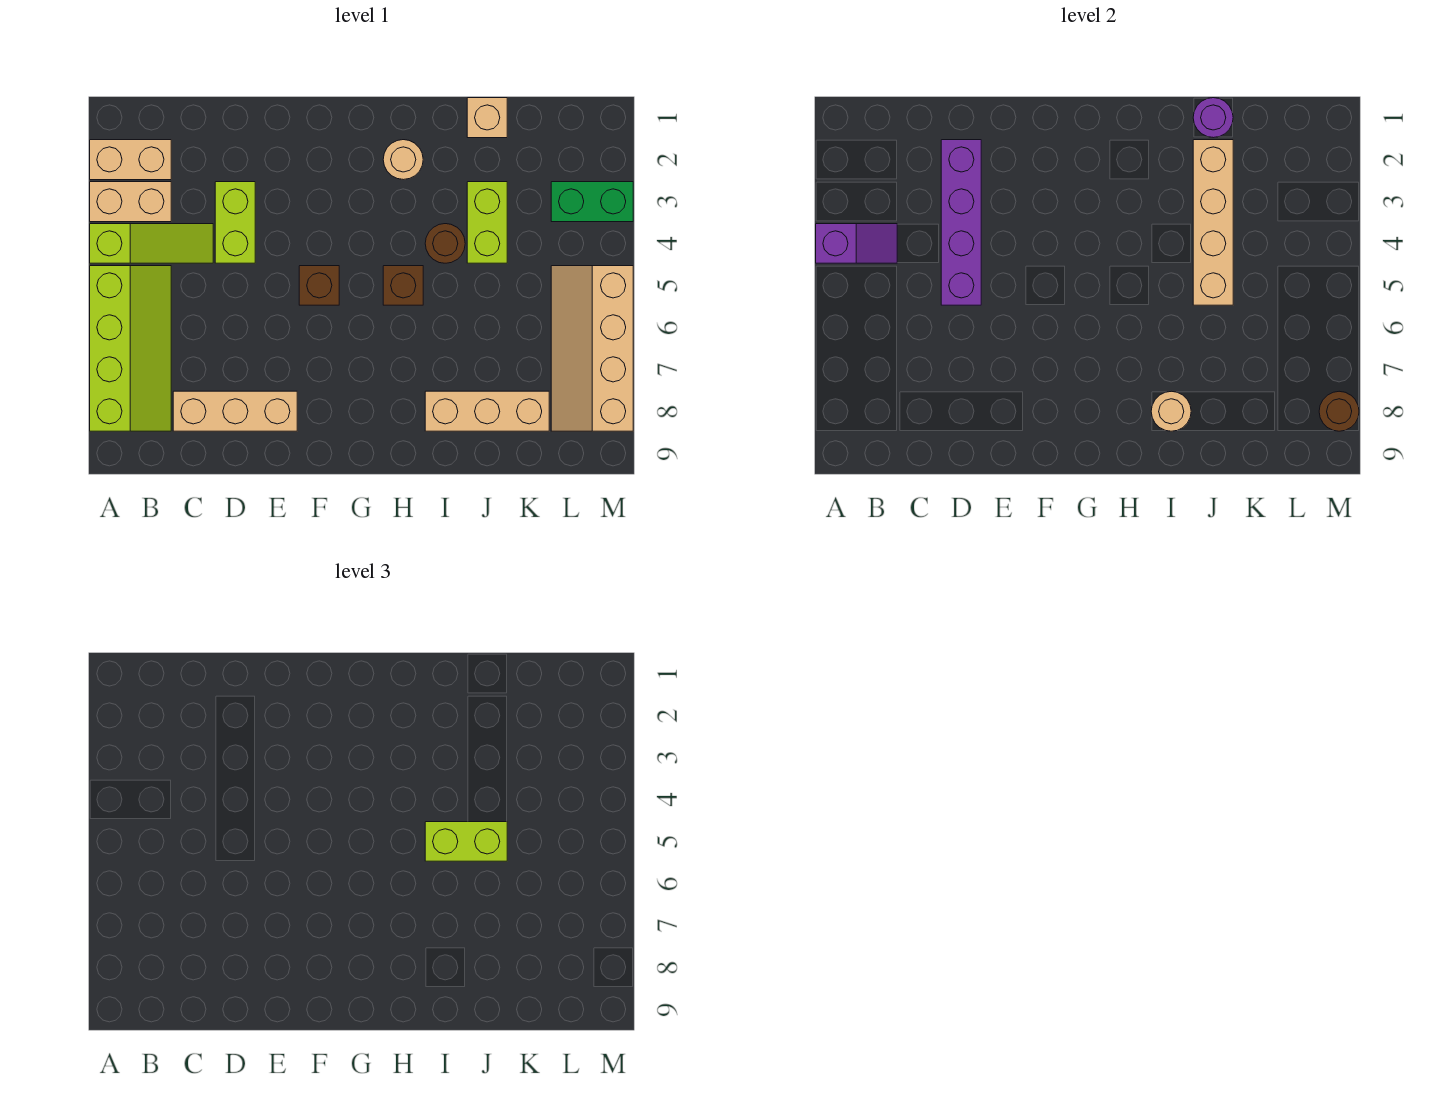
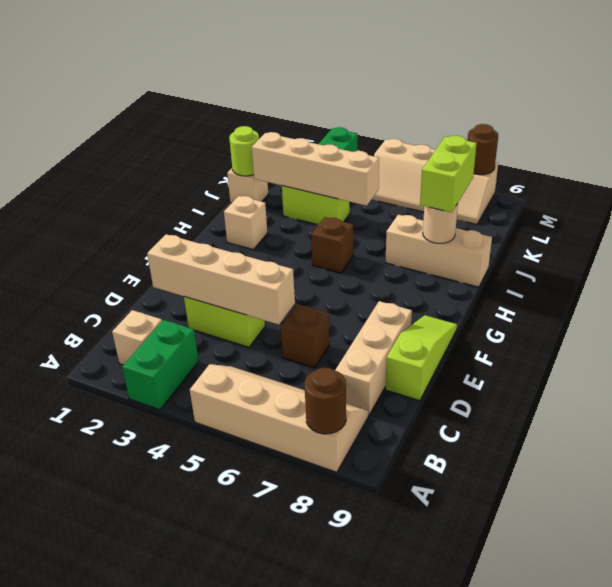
tan 1x2 brick [90,140,171,180] -> tan 1x1 brick [112,310,162,365]
tan 1x2 brick [90,182,171,222] -> green 1x2 brick [122,320,199,410]
lime 1x3 slope [90,224,213,263] -> lime 1x3 slope moved to [386,315,457,401]
purple 1x2 slope [816,224,897,263] -> none
lime 2x4 slope [90,266,171,431] -> tan 2x4 slope [190,364,368,472]
purple 1x4 brick [941,140,981,305] -> tan 1x4 brick [147,234,295,325]
brown 1x1 brick [299,266,339,305] -> brown 1x1 brick moved to [281,304,329,368]
tan 1x1 round brick [383,140,423,180] -> tan 1x1 brick [224,196,267,249]
brown 1x1 round brick [425,224,465,263] -> brown 1x1 round brick moved to [304,368,346,434]
lime 1x2 brick [425,822,507,861] -> lime 1x2 brick moved to [420,136,477,212]
tan 1x3 brick [425,391,549,431] -> tan 1x3 brick turned to [386,215,492,287]
purple 1x1 round brick [1193,98,1233,138] -> lime 1x1 round brick [229,126,259,176]

